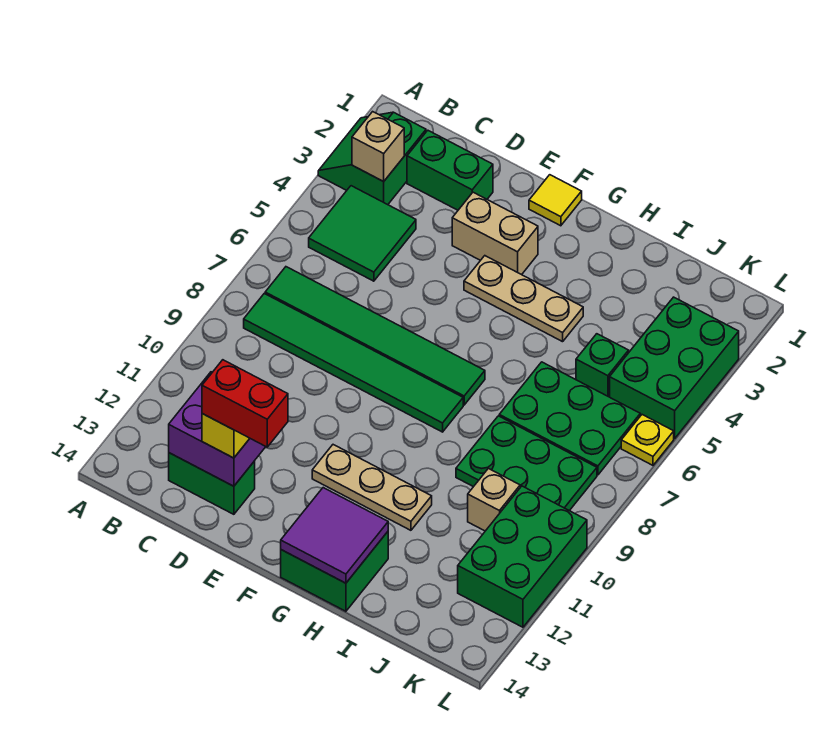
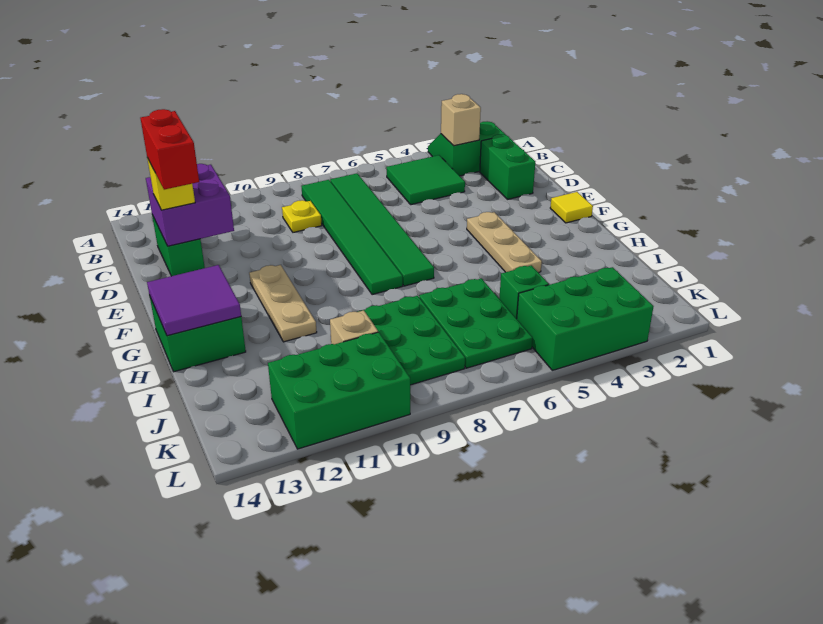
tan 1x2 brick [452,192,538,275] -> none
yellow 1x1 plate [621,415,674,465] -> yellow 1x1 plate moved to [282,200,322,232]

